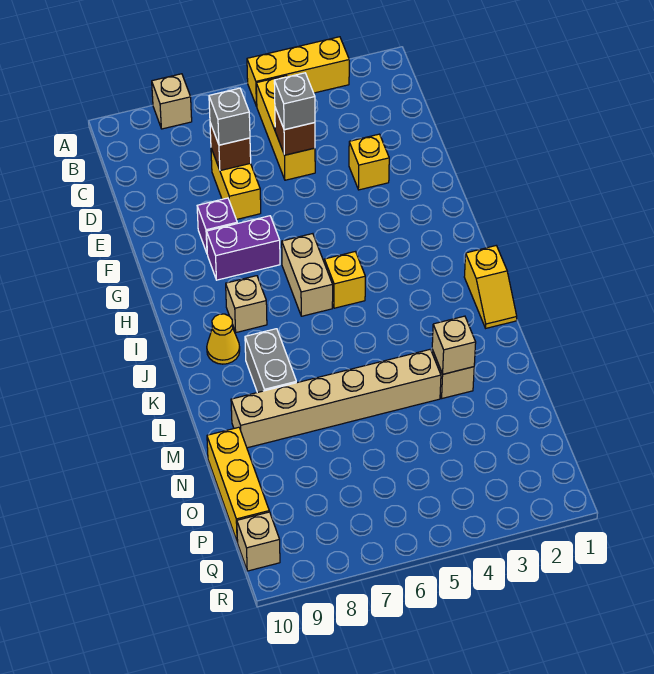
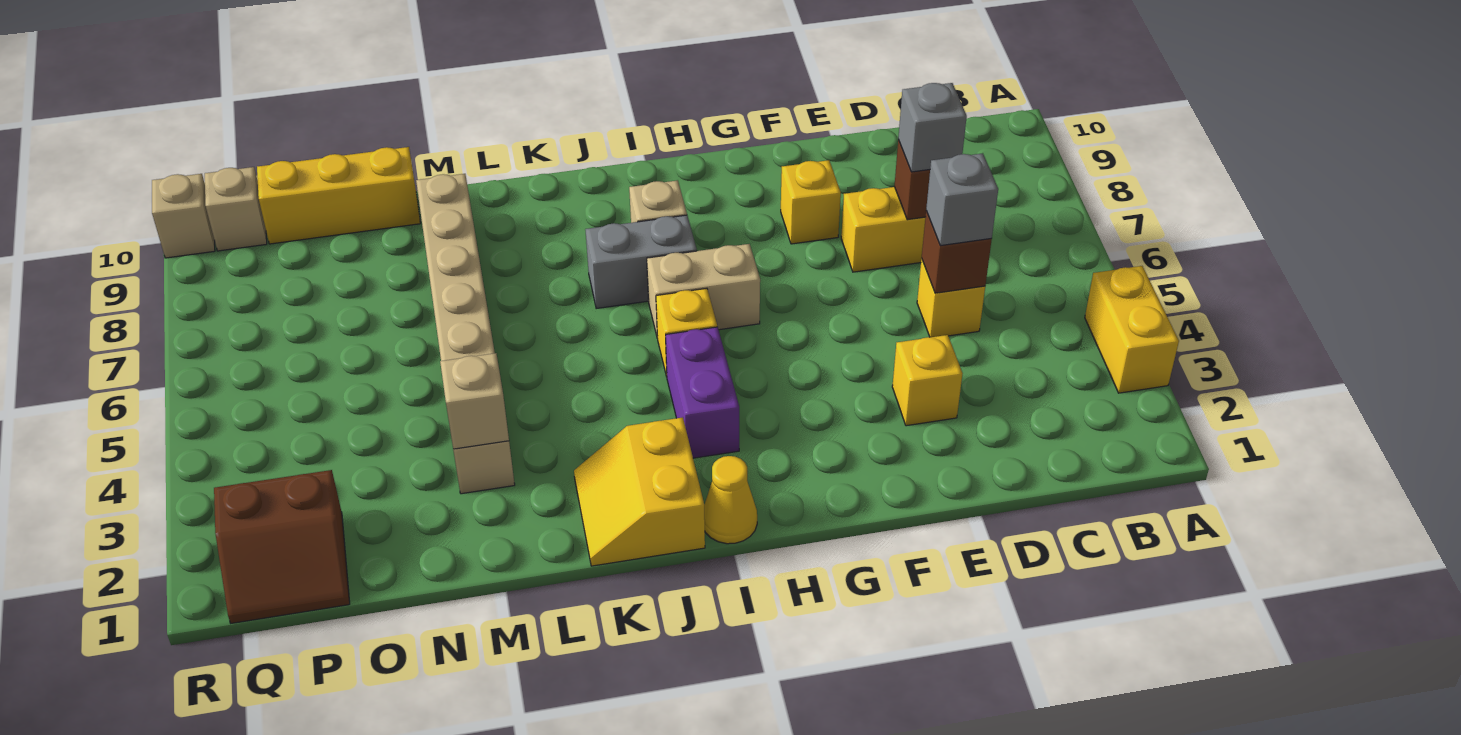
yellow 1x3 brick [247,37,349,106] -> yellow 1x2 brick [1085,266,1179,393]
tan 1x1 brick [152,74,192,129] -> tan 1x1 brick moved to [152,174,215,258]
yellow 1x3 brick [256,76,315,180] -> yellow 1x1 brick [917,258,985,337]
purple 1x1 brick [197,198,237,253] -> yellow 1x1 brick [781,160,841,244]
purple 1x2 brick [207,216,280,280] -> purple 1x2 brick moved to [666,327,739,458]
yellow 1x2 slope [464,246,517,328] -> yellow 2x2 slope [574,417,705,566]
yellow 1x1 cone [207,314,240,364] -> yellow 1x1 cone moved to [704,456,757,544]
grey 1x2 brick [245,329,296,392] -> grey 1x2 brick moved to [585,215,697,309]
none -> brown 2x2 slope [214,470,350,623]

